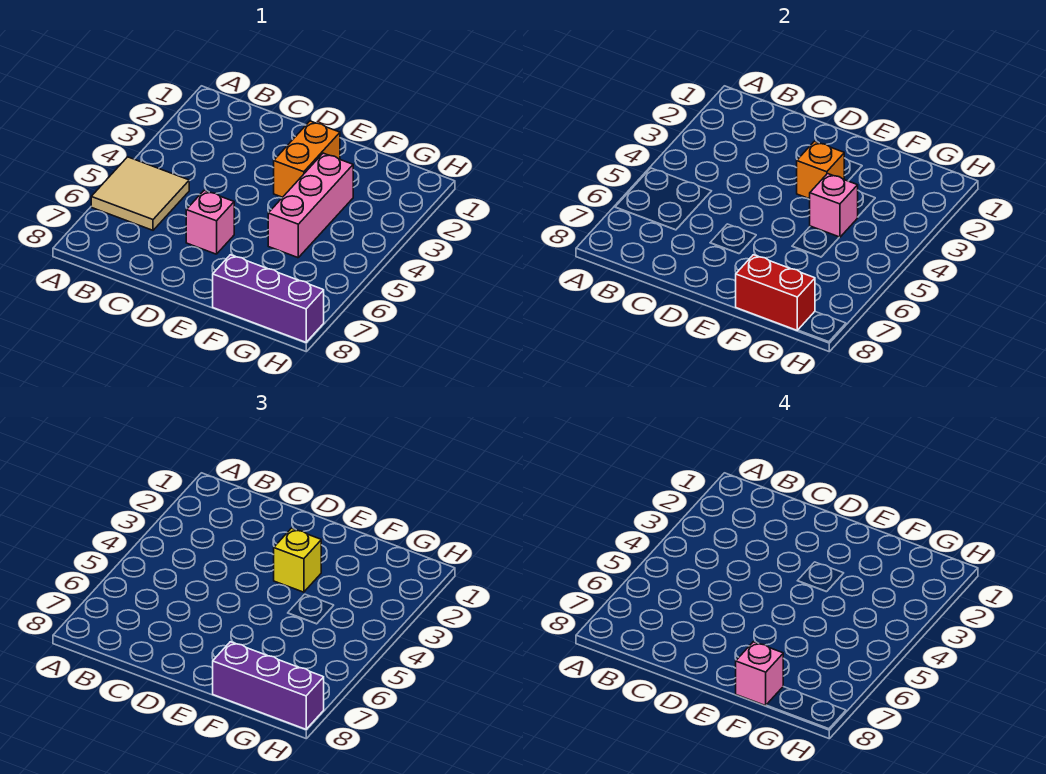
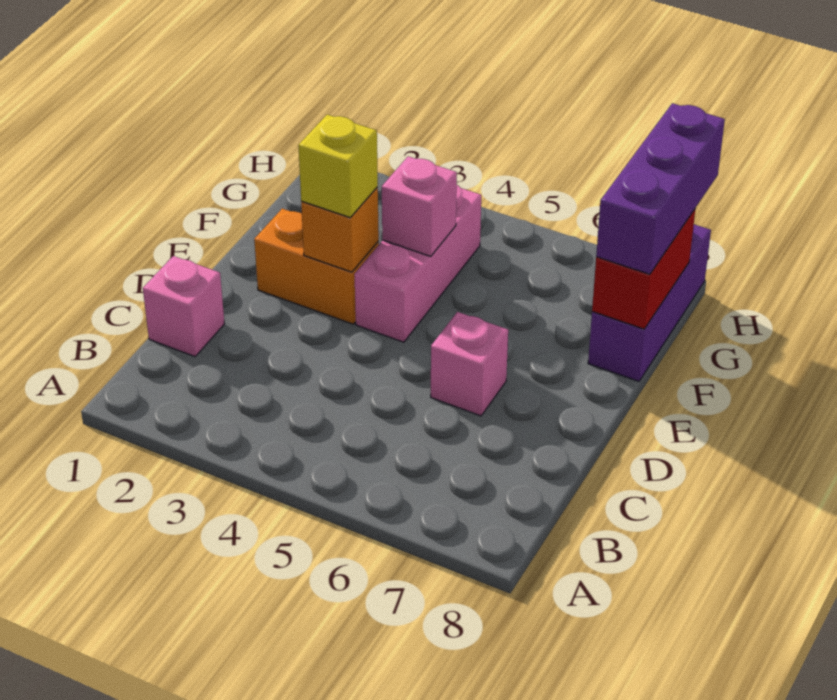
tan 2x2 tile [91,157,189,230] -> none
pink 1x3 brick [268,153,353,258] -> pink 1x3 brick turned to [354,185,481,342]
pink 1x1 brick [736,642,783,706] -> pink 1x1 brick moved to [143,256,224,357]

